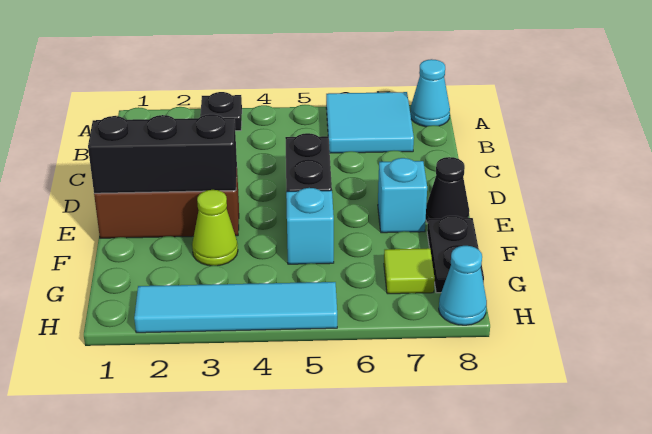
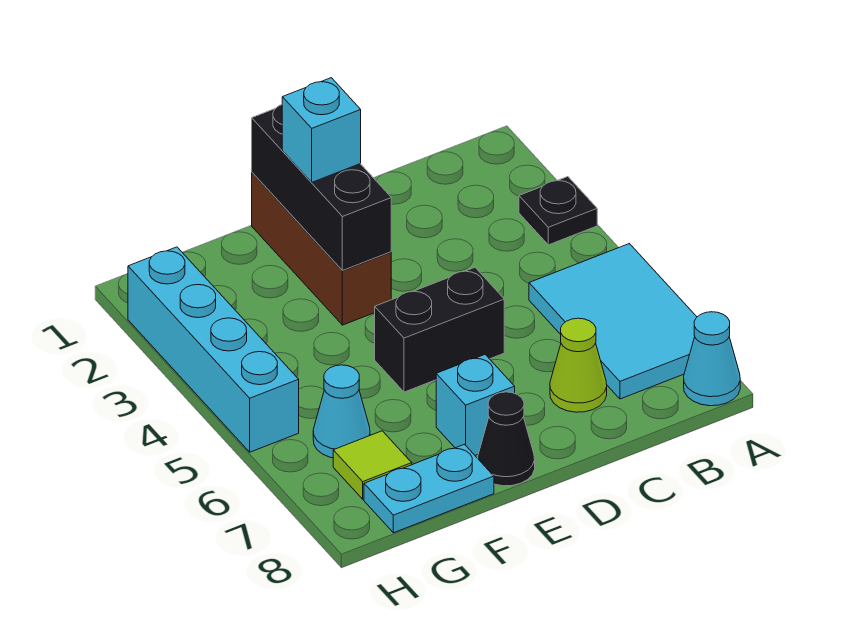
cyan 2x2 tile [326,92,414,153] -> cyan 2x3 tile [529,244,697,399]
lime 1x1 cone [192,190,238,266] -> lime 1x1 cone moved to [550,318,607,412]
cyan 1x1 brick [286,188,334,264] -> cyan 1x1 brick moved to [282,78,361,182]
black 1x2 plate [427,216,484,293] -> cyan 1x2 plate [364,444,494,533]
cyan 1x4 tile [134,282,337,333] -> cyan 1x4 brick [128,247,299,452]
cyan 1x1 cone [439,246,487,325] -> cyan 1x1 cone moved to [313,365,370,458]

